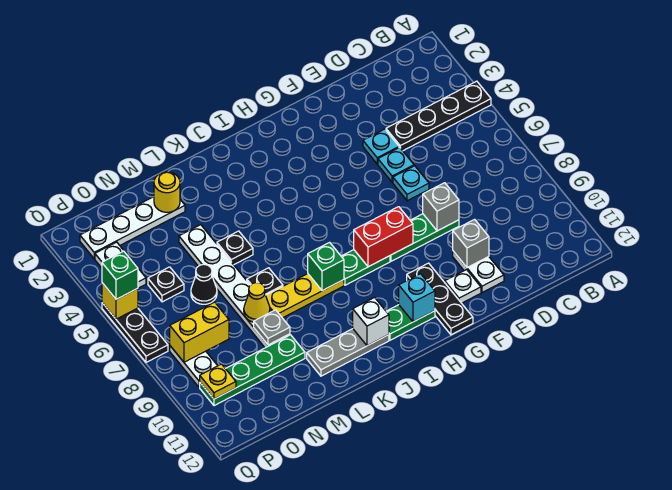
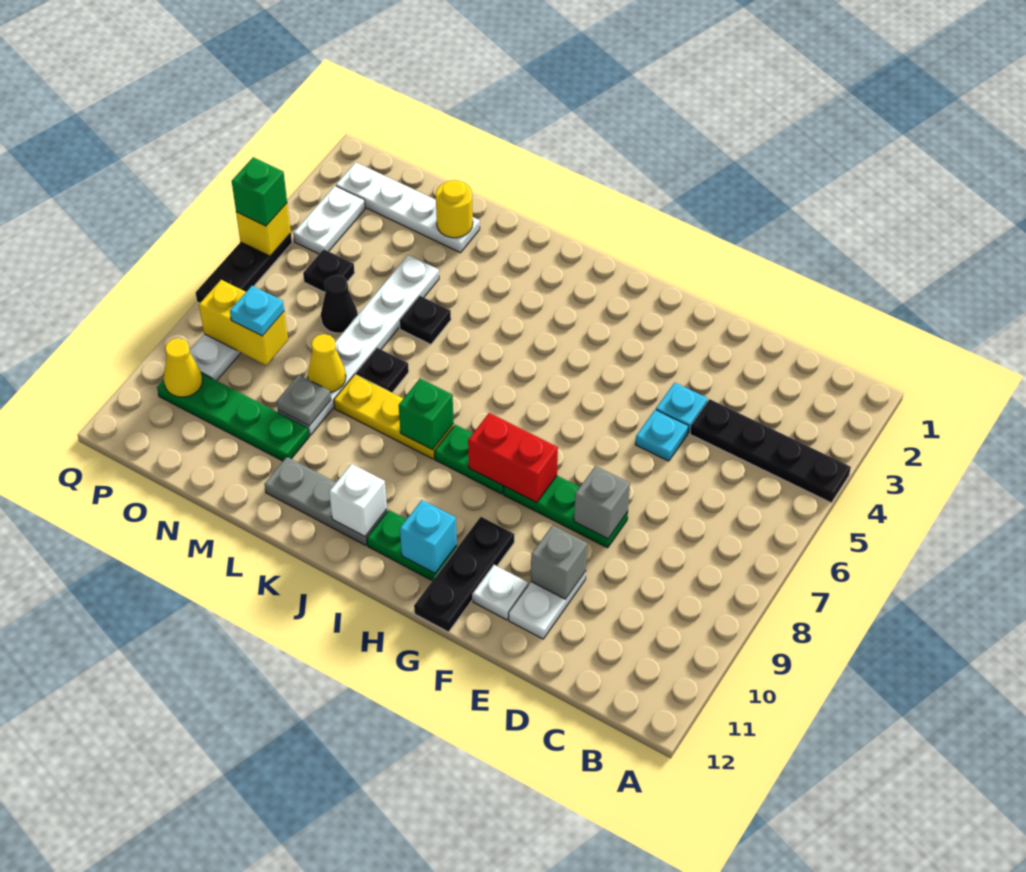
cyan 1x1 plate [393,166,429,201] -> cyan 1x1 plate moved to [230,286,284,336]
yellow 1x1 plate [200,364,236,399] -> yellow 1x1 cone [164,338,202,397]

